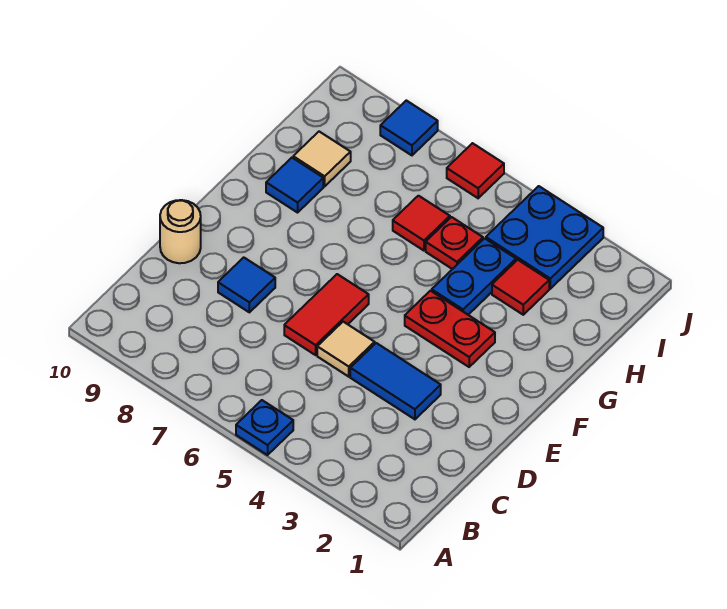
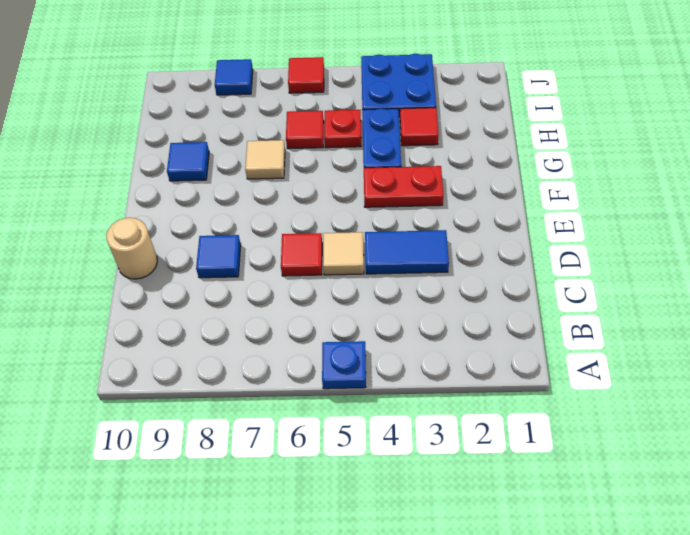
red 1x2 tile [284,274,369,355] -> red 1x1 tile [281,233,322,276]
tan 1x1 tile [293,132,351,186] -> tan 1x1 tile moved to [245,140,285,179]

